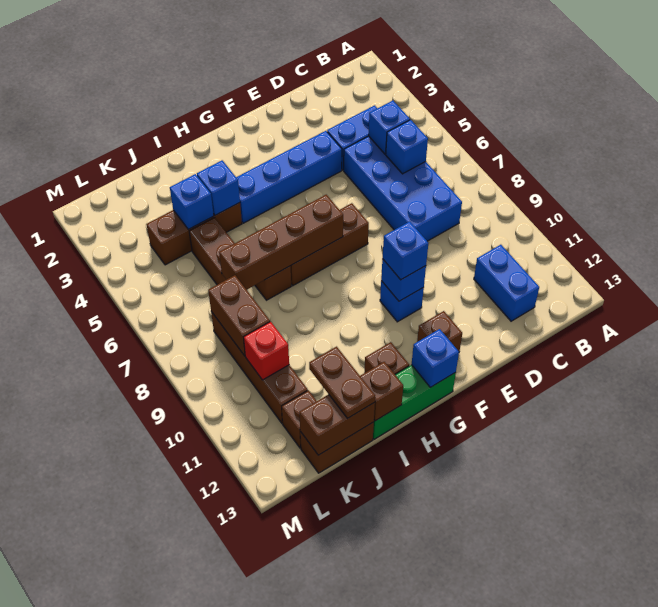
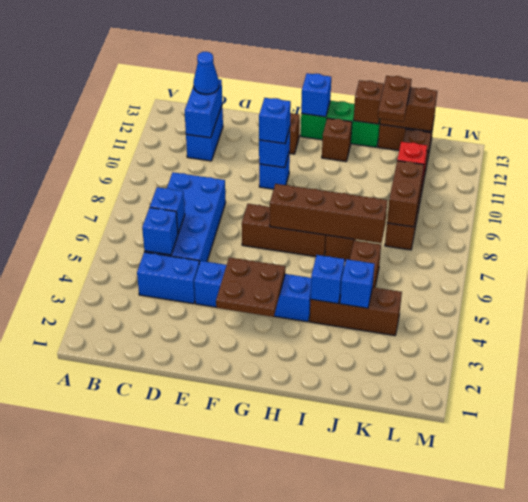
none -> blue 1x2 brick [185,79,222,138]
none -> blue 1x1 cone [193,52,219,94]
none -> brown 2x2 plate [216,257,285,317]

